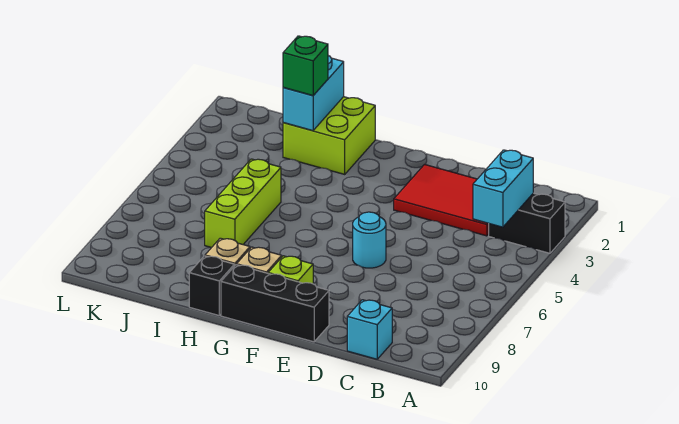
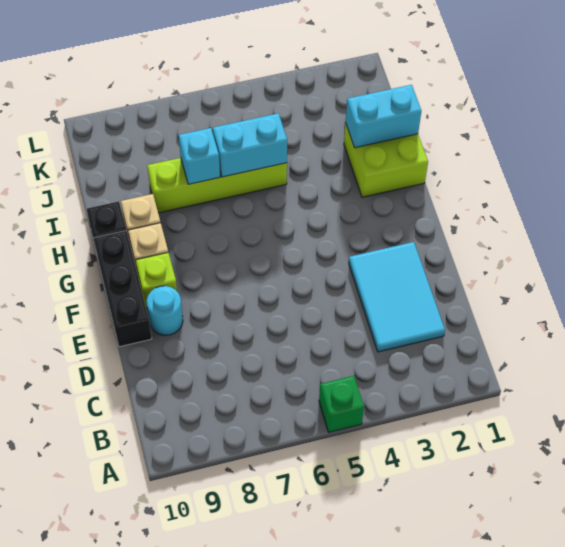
black 1x2 brick [489,193,565,253] -> none
cyan 1x2 brick [473,150,533,227] -> cyan 1x2 brick moved to [213,113,287,177]
red 2x3 tile [394,165,489,236] -> cyan 2x3 tile [349,242,445,352]
cyan 1x1 brick [347,300,392,359] -> cyan 1x1 brick moved to [179,128,220,184]
cyan 1x1 round brick [353,212,386,268] -> cyan 1x1 round brick moved to [147,286,183,335]
green 1x1 brick [283,36,328,96] -> green 1x1 brick moved to [319,376,364,432]
lime 1x3 brick [205,159,281,247] -> lime 1x4 brick [147,158,287,213]

